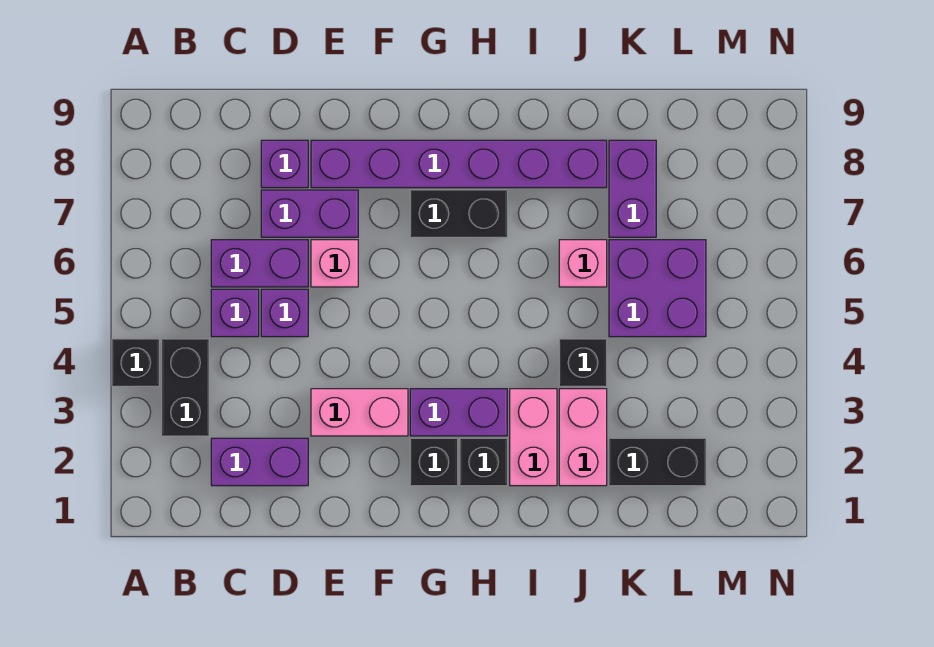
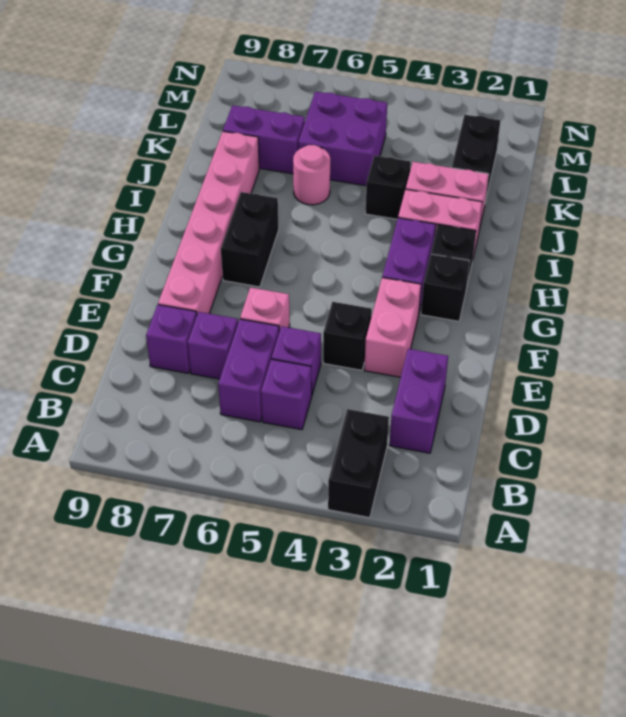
black 1x1 brick [112,339,159,386] -> black 1x1 brick moved to [323,302,372,370]
black 1x2 brick [162,339,209,436] -> black 1x2 brick turned to [328,409,389,518]
purple 1x2 brick [261,190,358,237] -> purple 1x1 brick [188,312,238,379]
purple 1x6 brick [311,140,607,188] -> pink 1x6 brick [158,131,259,314]
pink 1x1 brick [559,240,607,287] -> pink 1x1 round brick [293,145,330,205]

